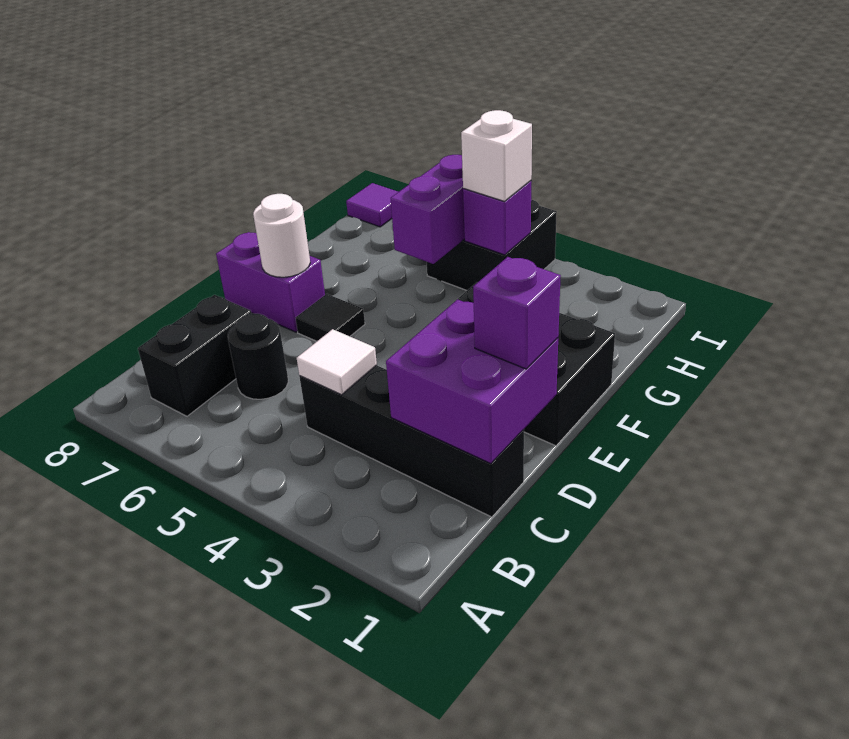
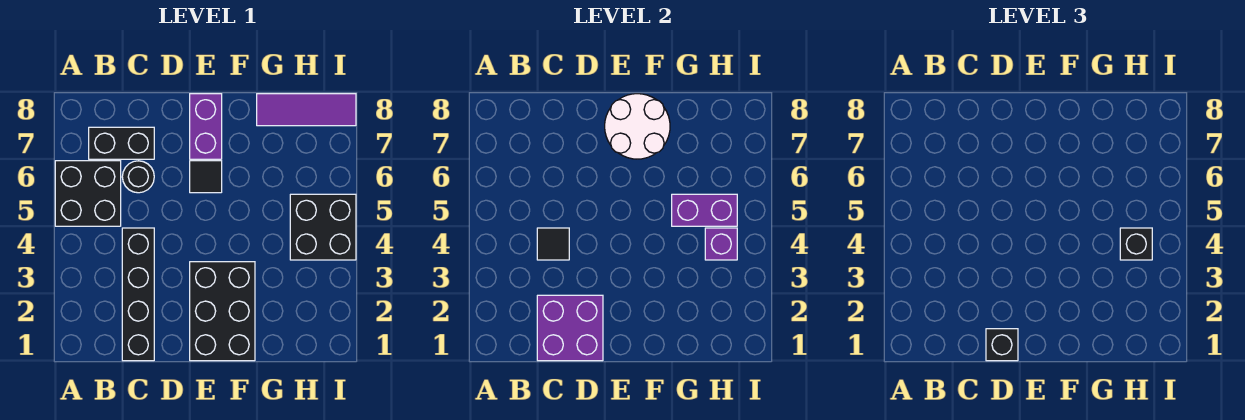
none -> black 2x2 brick [55,161,121,226]
white 1x1 tile [297,329,377,395] -> black 1x1 tile [537,228,569,260]
purple 1x1 brick [473,257,561,369] -> black 1x1 brick [986,329,1018,361]
white 1x1 round brick [253,194,310,277] -> white 2x2 round brick [605,94,670,159]
white 1x1 brick [461,110,532,202] -> black 1x1 brick [1120,228,1152,260]
purple 1x1 tile [346,183,398,227] -> purple 1x3 tile [257,94,356,126]

